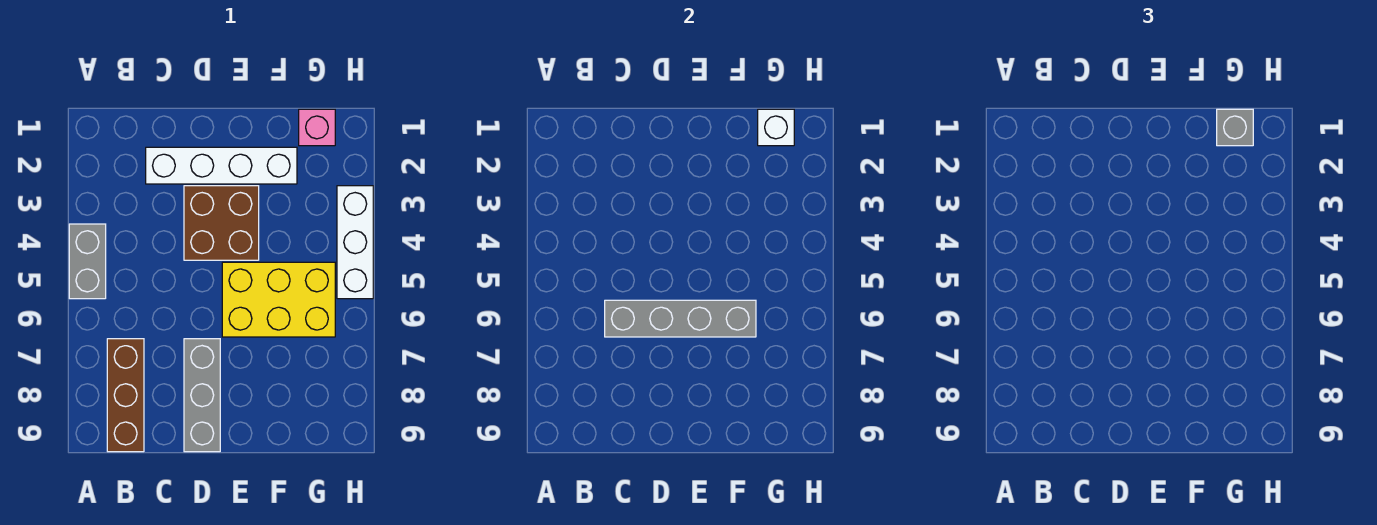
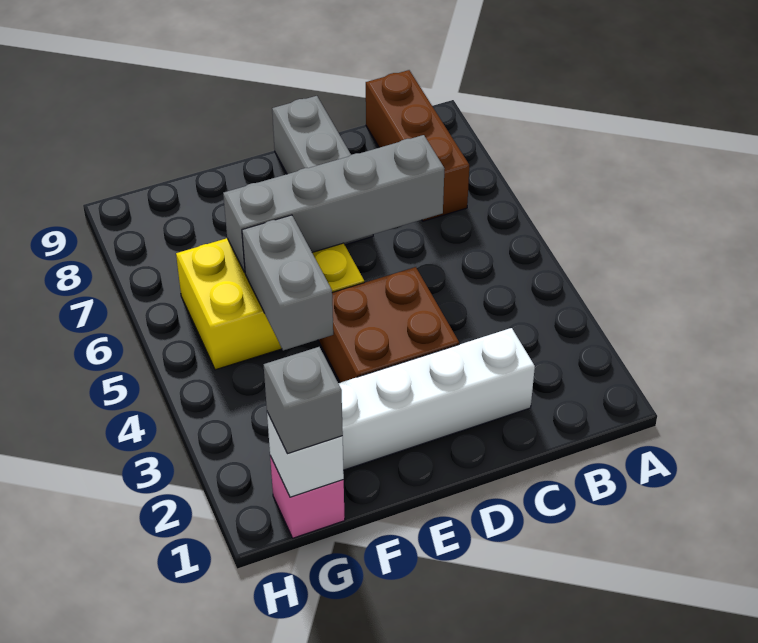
grey 1x2 brick [69,224,106,299] -> grey 1x2 brick moved to [242,215,333,350]
white 1x3 brick [337,186,373,299] -> none

